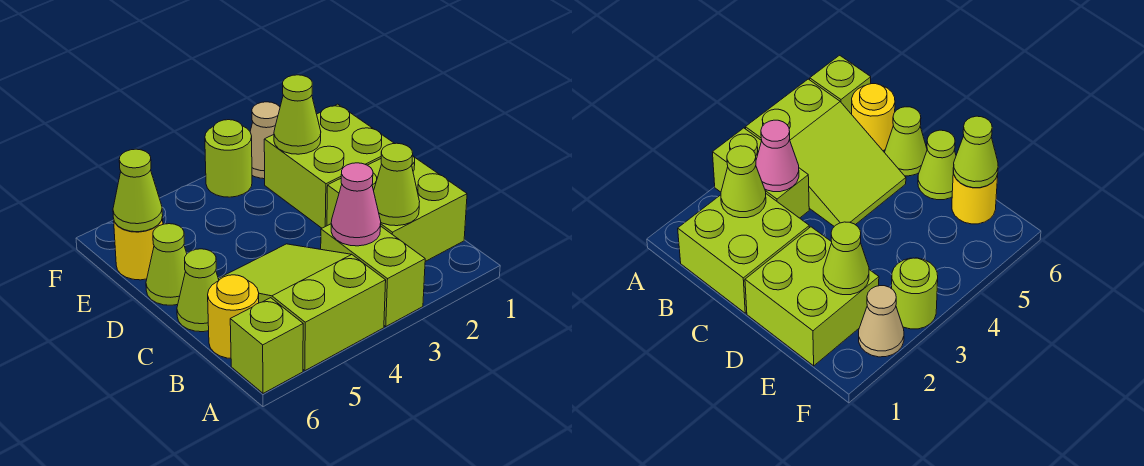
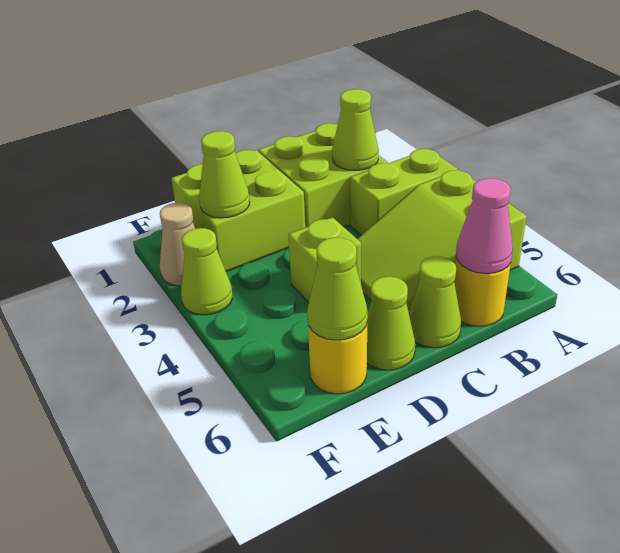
lime 1x1 brick [230,298,303,393] -> lime 1x1 brick moved to [288,218,361,303]
pink 1x1 cone [331,163,381,246] -> pink 1x1 cone moved to [456,178,513,274]
lime 1x1 round brick [205,120,252,197] -> lime 1x1 cone [181,228,232,315]

